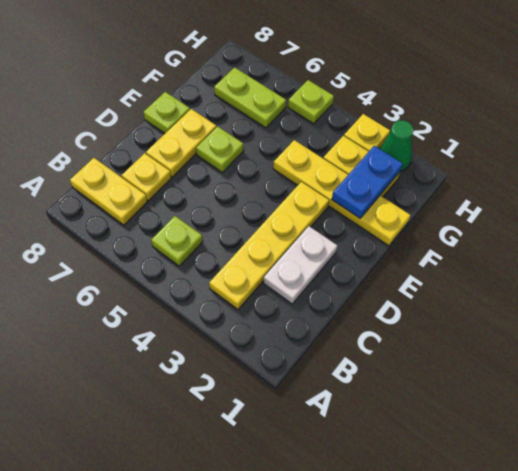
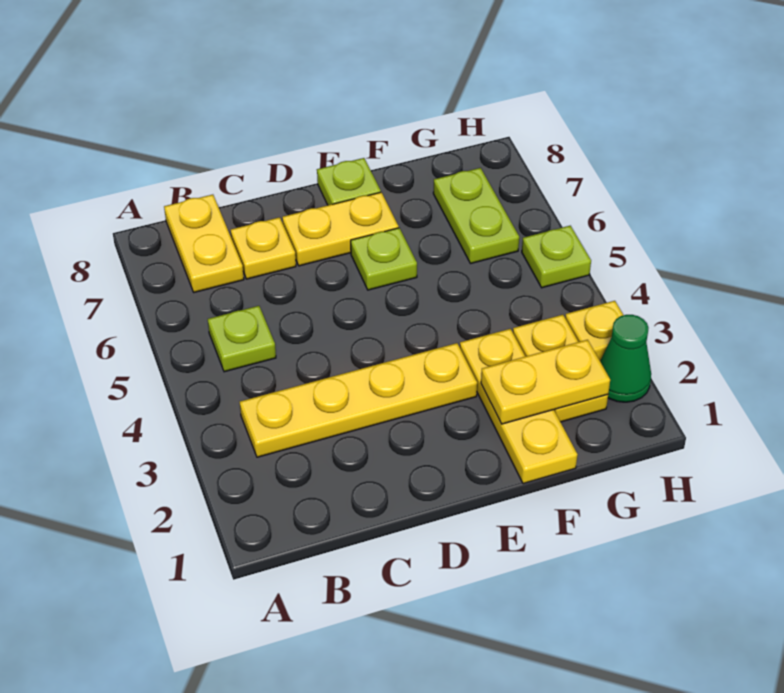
white 1x2 plate [263,226,338,304] -> none
yellow 1x4 plate [273,140,411,246] -> yellow 1x3 plate [460,329,578,484]
blue 1x2 plate [332,146,403,218] -> yellow 1x2 plate [481,340,610,424]

